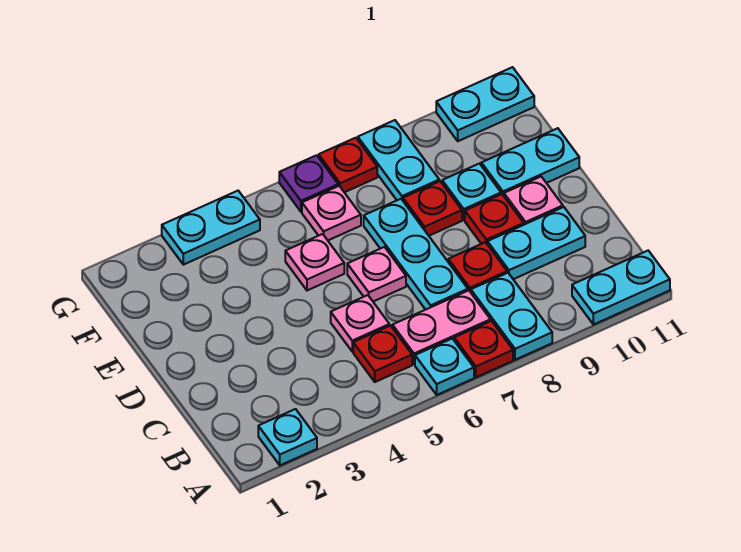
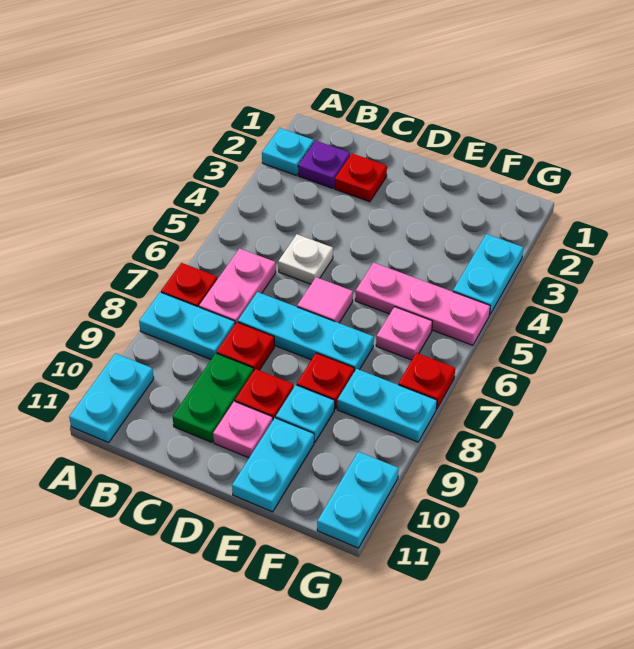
cyan 1x1 plate [415,339,474,395] -> none
red 1x1 plate [353,326,412,382] -> red 1x1 plate moved to [335,153,387,202]
pink 1x1 plate [331,295,389,351] -> white 1x1 plate [278,234,333,284]
cyan 1x2 plate [487,207,585,279] -> green 1x2 plate [173,353,254,442]
pink 1x1 plate [347,247,406,301] -> pink 1x1 tile [297,277,353,323]
pink 1x1 plate [285,234,344,290] -> pink 1x3 plate [355,263,490,345]
purple 1x1 plate [279,155,338,212] -> purple 1x1 plate moved to [298,141,350,188]

